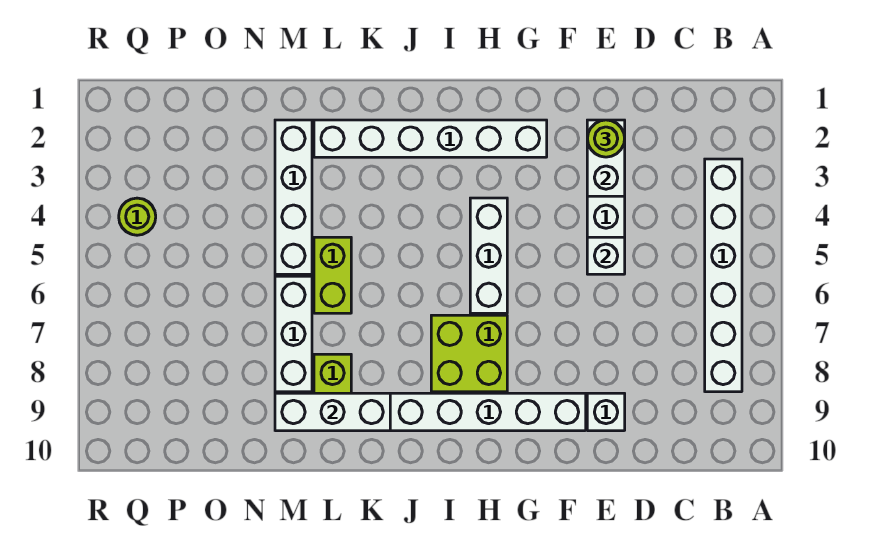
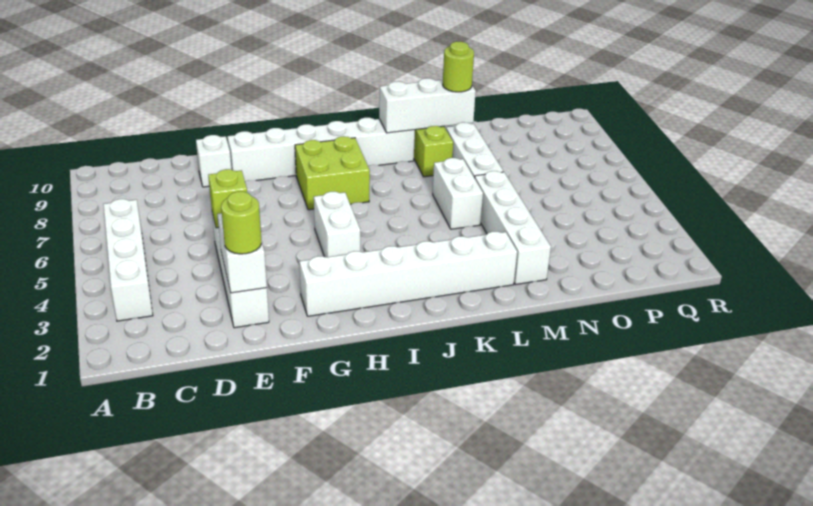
white 1x6 brick [705,159,742,392] -> white 1x4 brick [103,199,153,321]
white 1x1 brick [587,237,625,274] -> lime 1x1 brick [208,169,247,228]
white 1x3 brick [470,198,507,313] -> white 1x2 brick [314,192,360,257]
lime 1x2 brick [314,237,351,313] -> white 1x2 brick [433,158,483,229]
lime 1x1 round brick [119,198,156,235] -> lime 1x1 round brick moved to [443,41,474,92]

